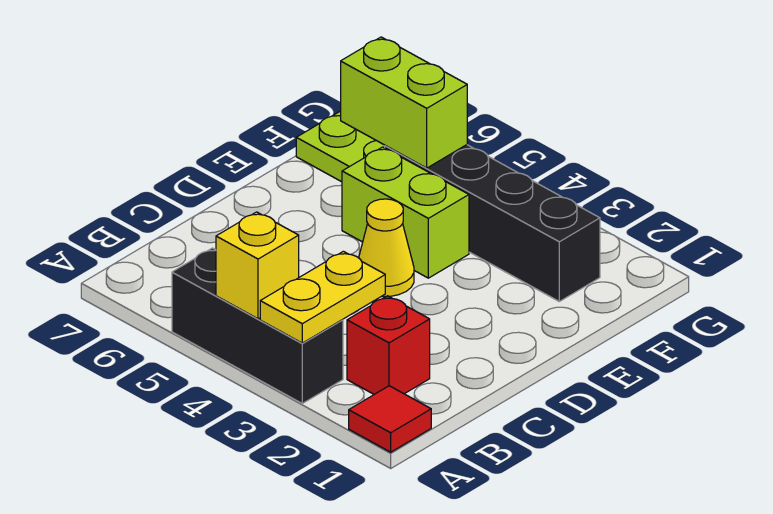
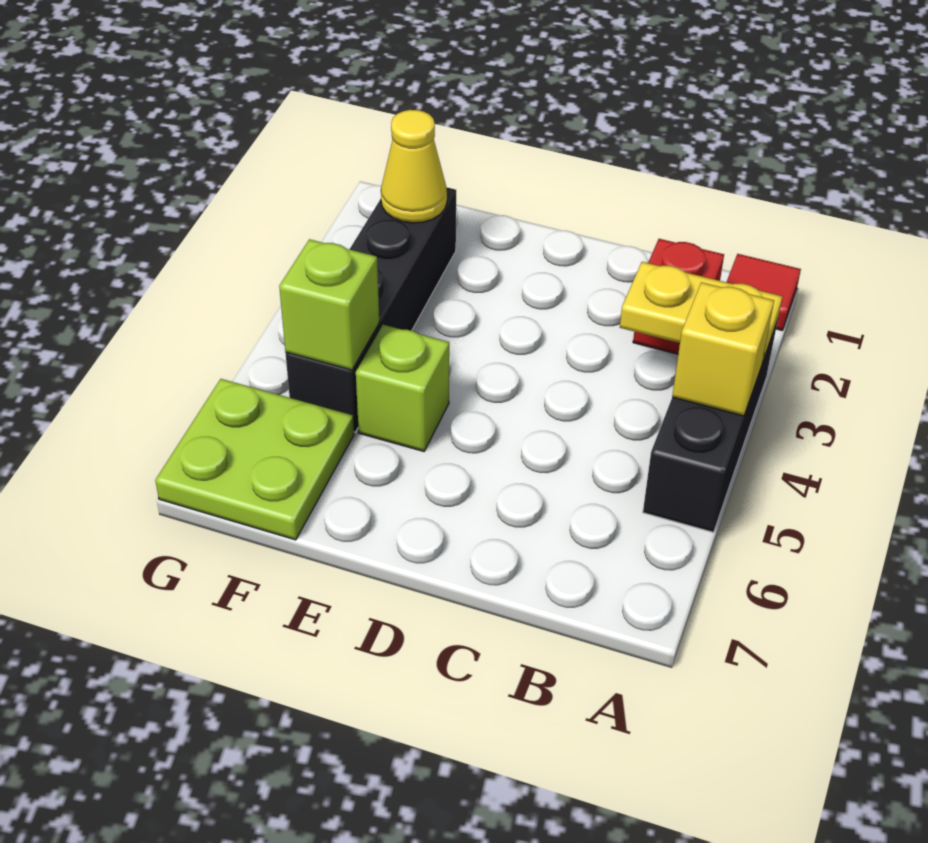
yellow 1x1 cone [359,199,414,297] -> yellow 1x1 cone moved to [381,110,447,223]
lime 1x2 brick [342,147,469,278] -> lime 1x1 brick [356,325,449,451]
lime 1x2 brick [341,37,467,168] -> lime 1x1 brick [279,239,379,370]

